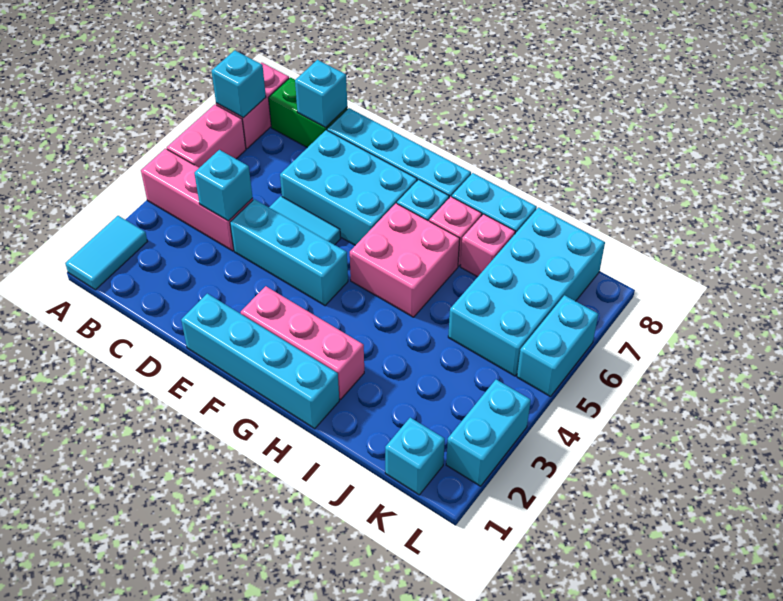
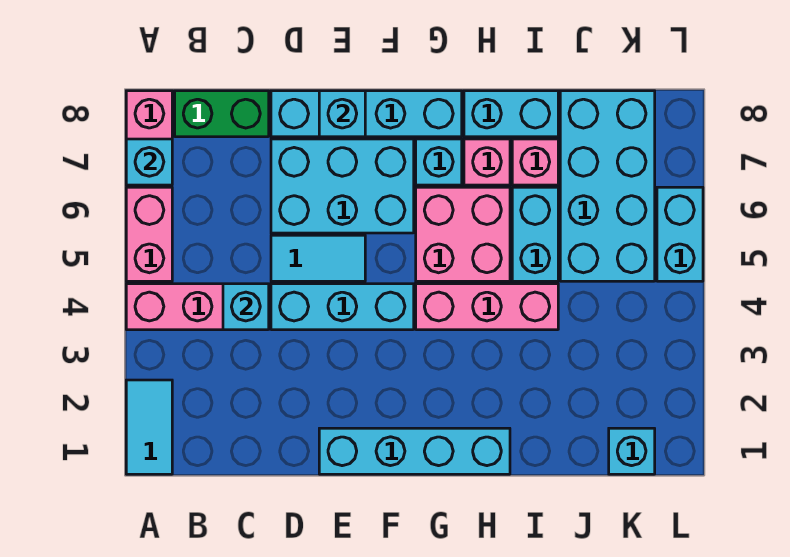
cyan 1x1 brick [295,60,347,128] -> cyan 1x1 brick moved to [319,91,365,137]
pink 1x3 brick [241,286,364,400] -> pink 1x3 brick moved to [416,284,558,330]
cyan 1x2 brick [446,380,531,486] -> cyan 1x2 brick moved to [512,187,558,281]

